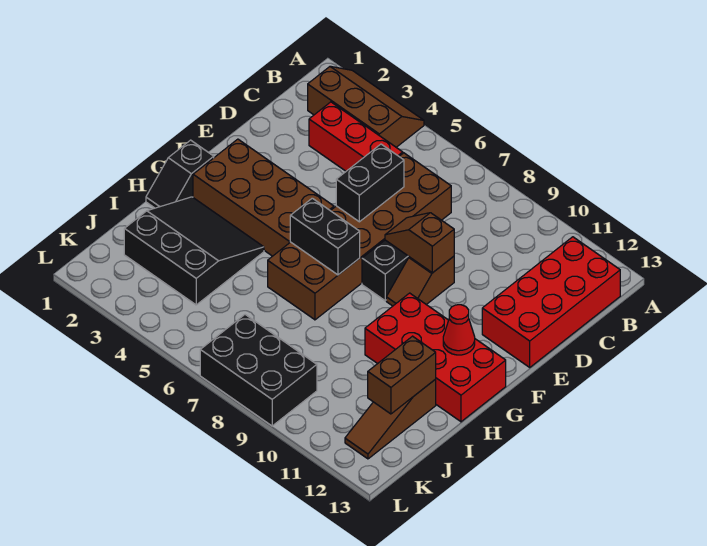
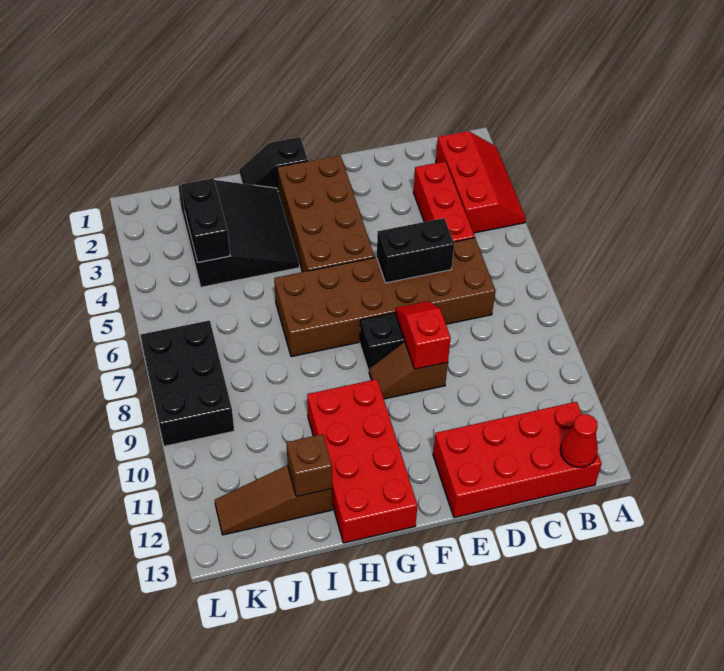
brown 2x3 slope [308,66,424,147] -> red 2x3 slope [436,131,526,233]
brown 1x2 slope [385,213,454,273] -> red 1x2 slope [395,301,451,369]
black 1x2 brick [290,198,360,275] -> black 1x2 brick moved to [181,178,230,263]
red 1x1 cone [443,305,475,355] -> red 1x1 cone moved to [560,414,598,467]
brown 1x2 brick [368,336,436,414] -> brown 1x1 brick [286,434,332,497]

